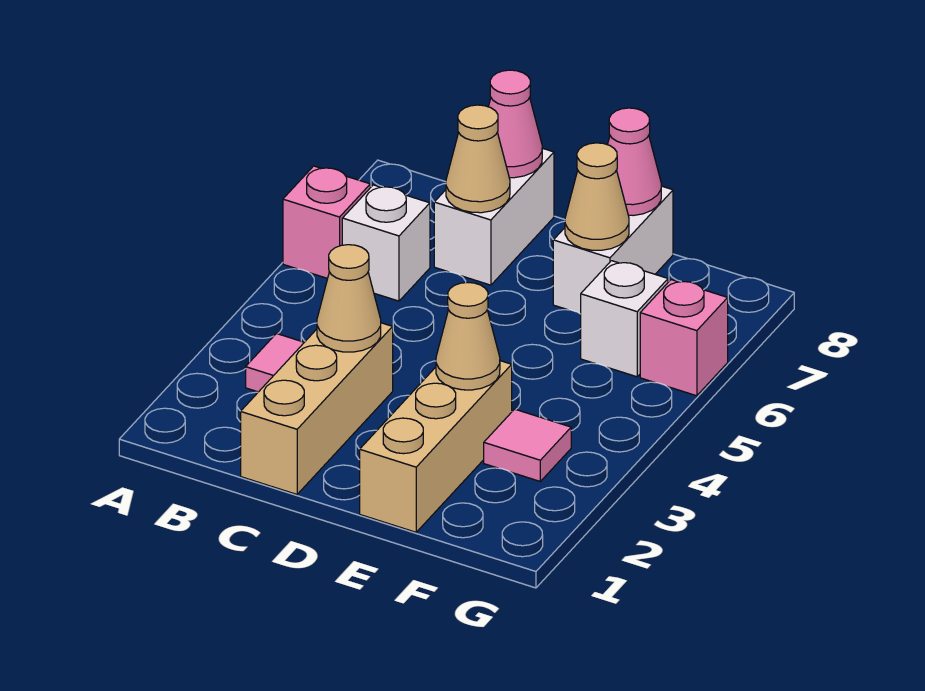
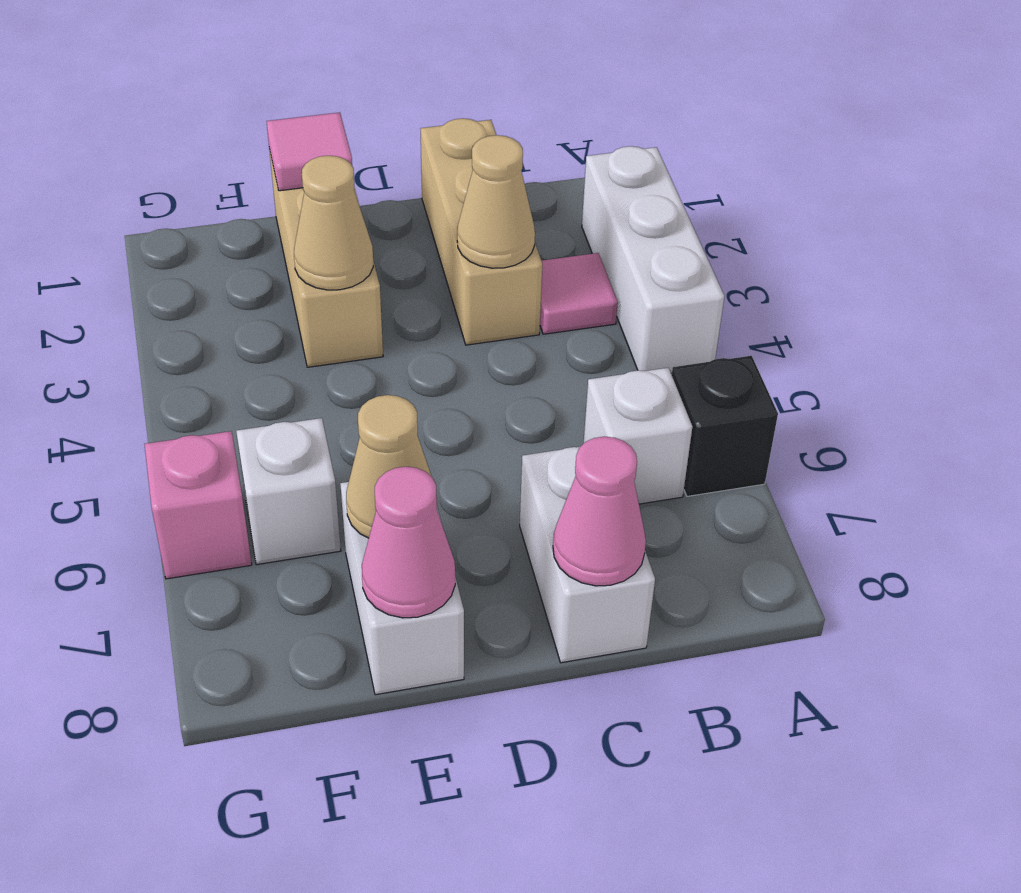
none -> white 1x3 brick [582,146,724,373]
pink 1x1 brick [283,166,370,279] -> black 1x1 brick [672,356,778,496]
tan 1x1 cone [446,105,510,213] -> none
pink 1x1 tile [484,409,571,481] -> pink 1x1 tile moved to [267,112,352,191]

